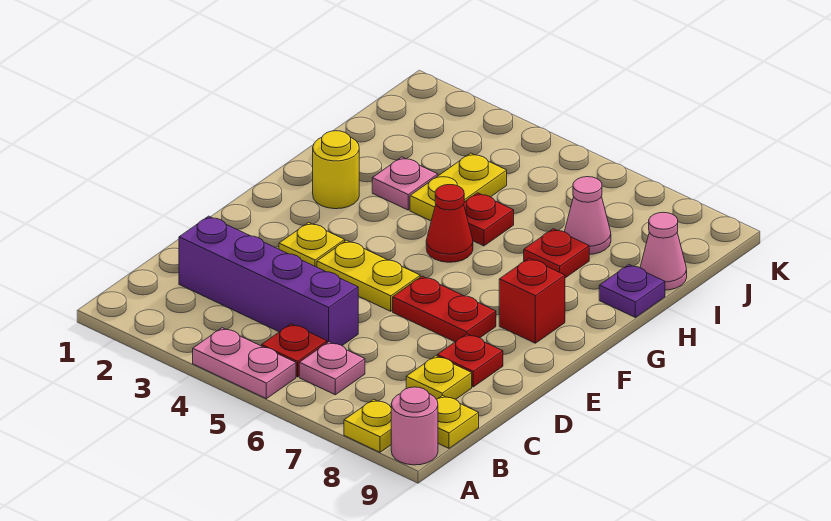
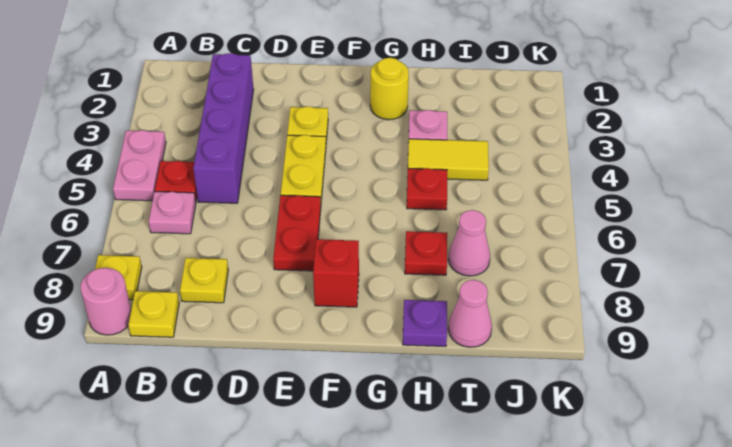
red 1x1 plate [437,334,503,387] -> none
red 1x1 cone [426,185,473,262] -> none
yellow 1x2 plate [410,153,507,221] -> yellow 1x2 tile [408,139,489,180]

